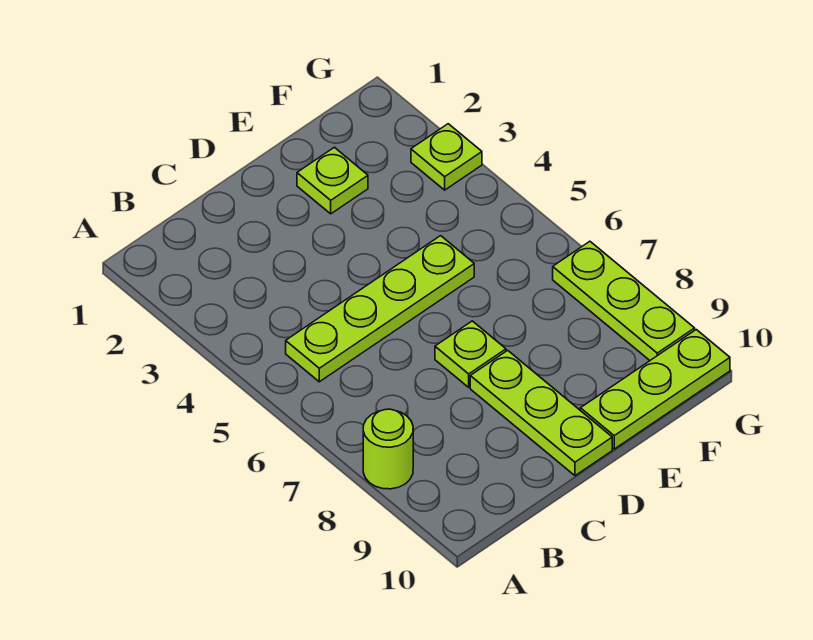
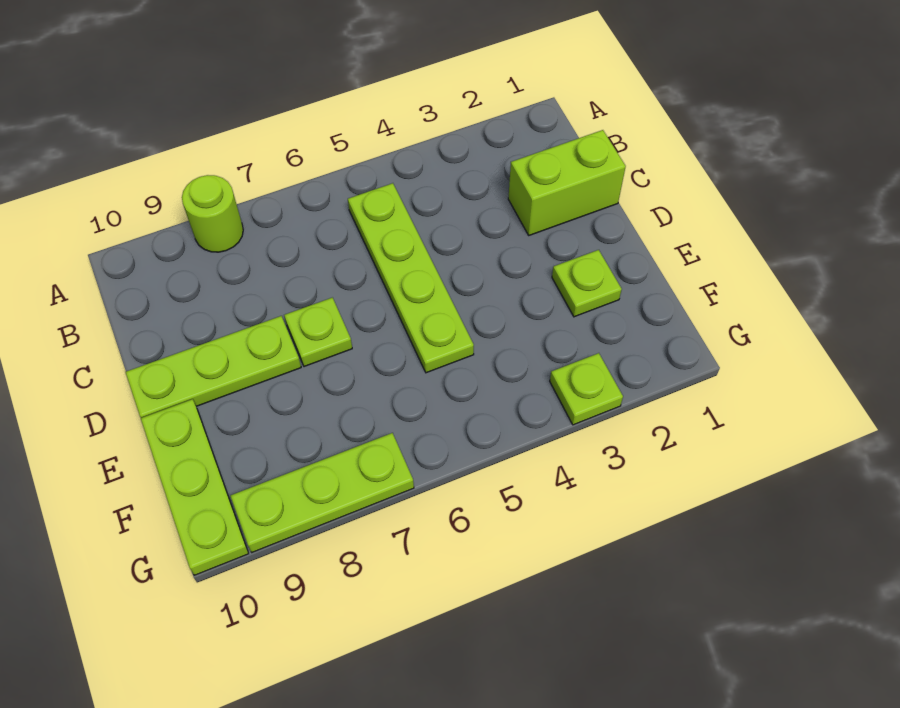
none -> lime 1x2 brick [508,130,626,235]

